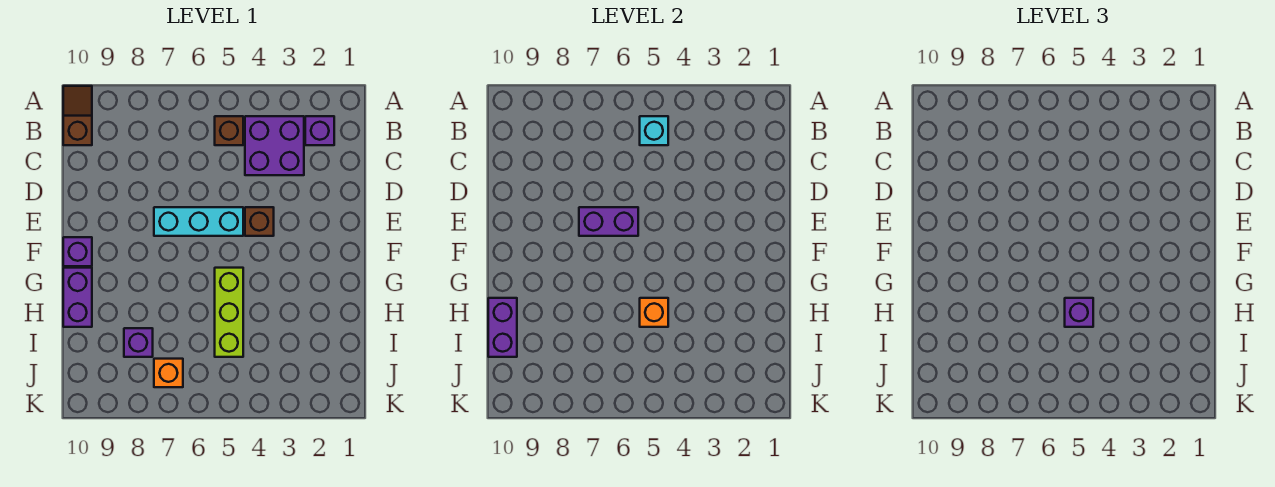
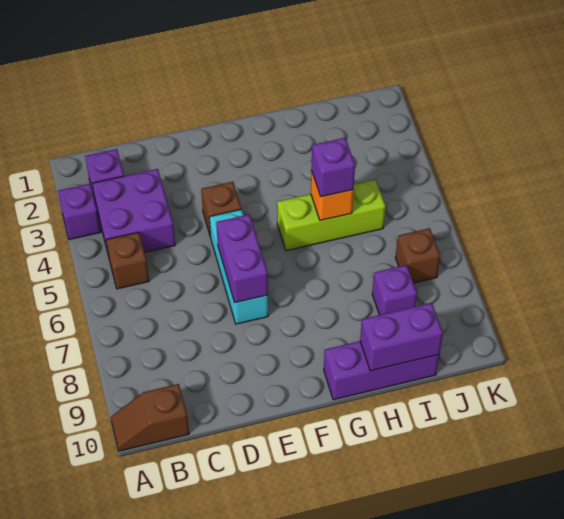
cyan 1x1 brick [640,116,668,145] -> none
purple 1x1 brick [63,237,92,266] -> purple 1x1 brick moved to [58,184,101,240]
purple 1x2 brick [63,268,92,327] -> purple 1x3 brick [324,341,439,400]
orange 1x1 brick [154,359,183,387] -> brown 1x1 brick [395,228,440,283]

